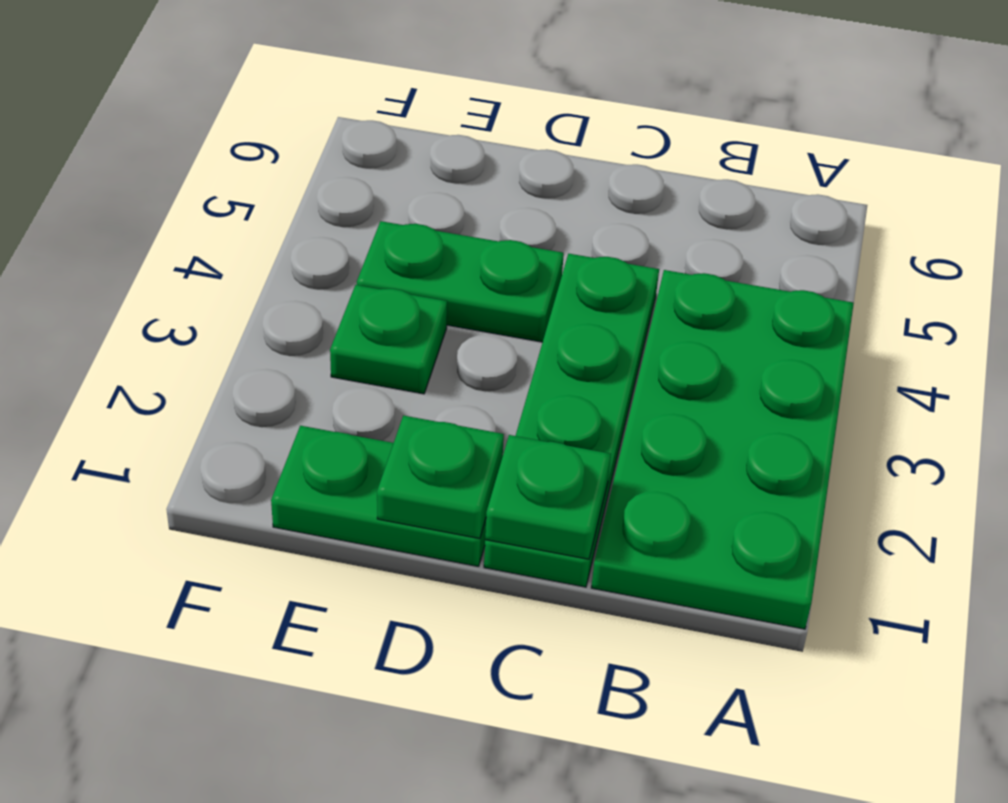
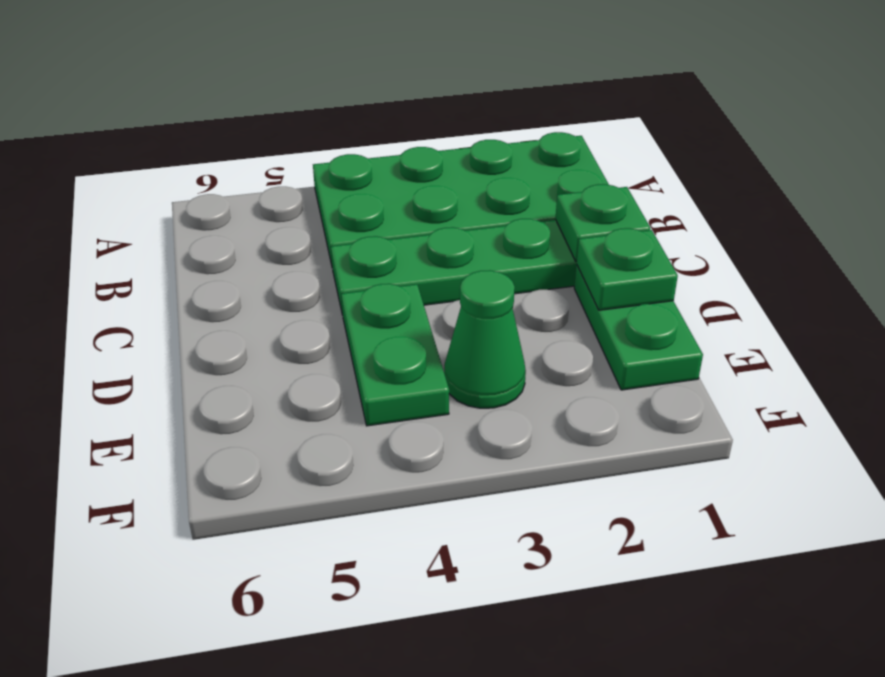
green 1x1 plate [330,285,447,394] -> green 1x1 cone [444,270,526,408]

